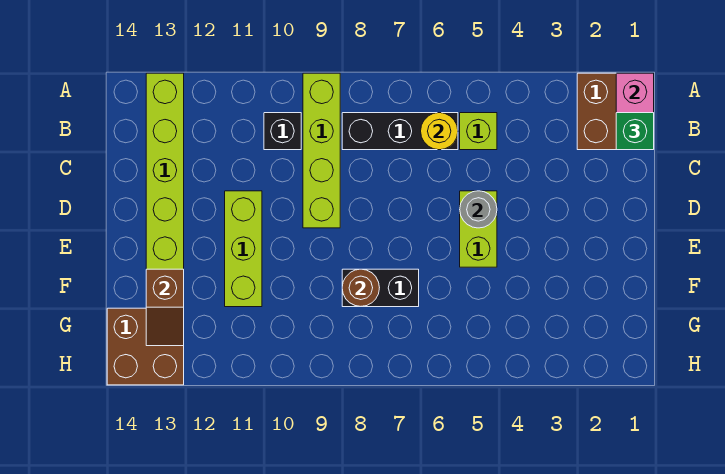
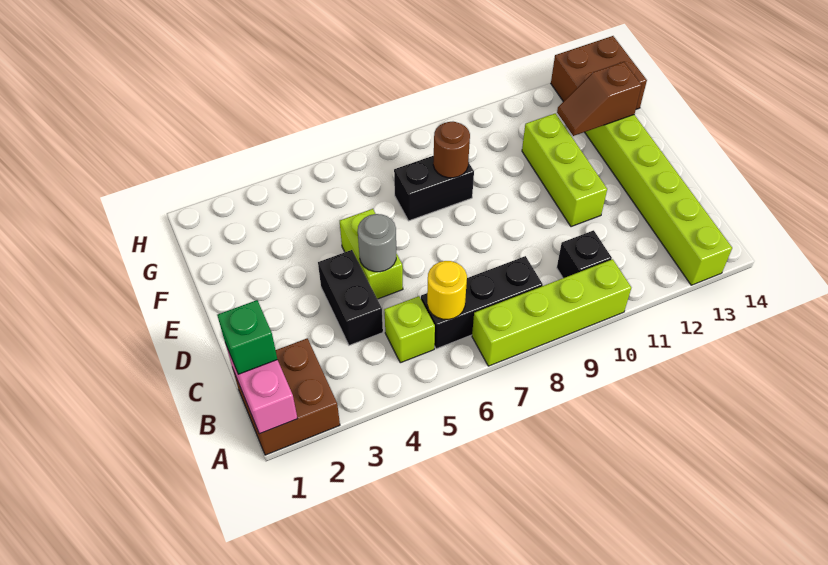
lime 1x4 brick [303,73,340,228] -> lime 1x4 brick turned to [472,259,631,366]
none -> black 1x2 brick [318,250,383,345]
brown 1x2 slope [146,269,184,346] -> brown 1x2 slope turned to [557,62,642,136]

